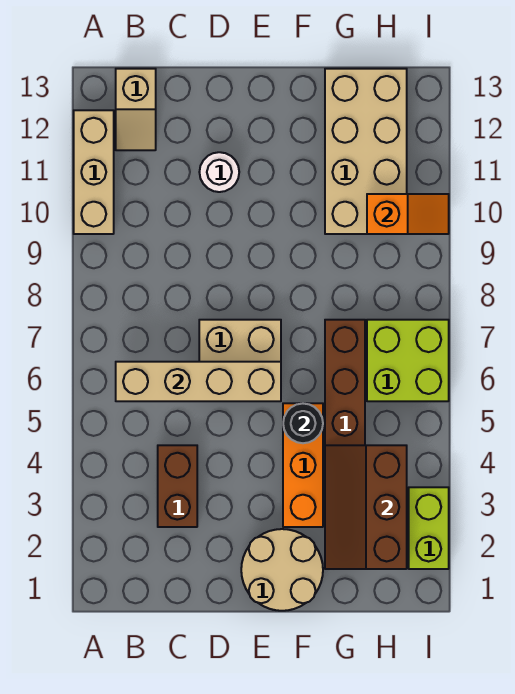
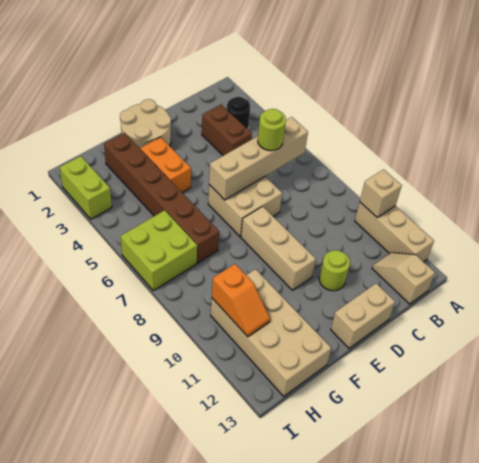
none -> tan 1x1 brick [360,170,402,218]
none -> lime 1x1 round brick [258,109,286,151]
white 1x1 round brick [199,152,239,192] -> lime 1x1 round brick [319,250,350,291]
none -> tan 1x2 brick [331,283,395,348]
none -> tan 1x3 brick [241,206,316,290]
orange 1x3 brick [283,403,323,527] -> orange 1x2 brick [140,137,191,192]
black 1x1 round brick [283,403,323,443] -> black 1x1 round brick moved to [227,97,250,129]
brown 2x3 slope [325,445,407,569] -> none
orange 1x2 slope [367,194,449,234] -> orange 1x2 slope turned to [212,264,270,337]

